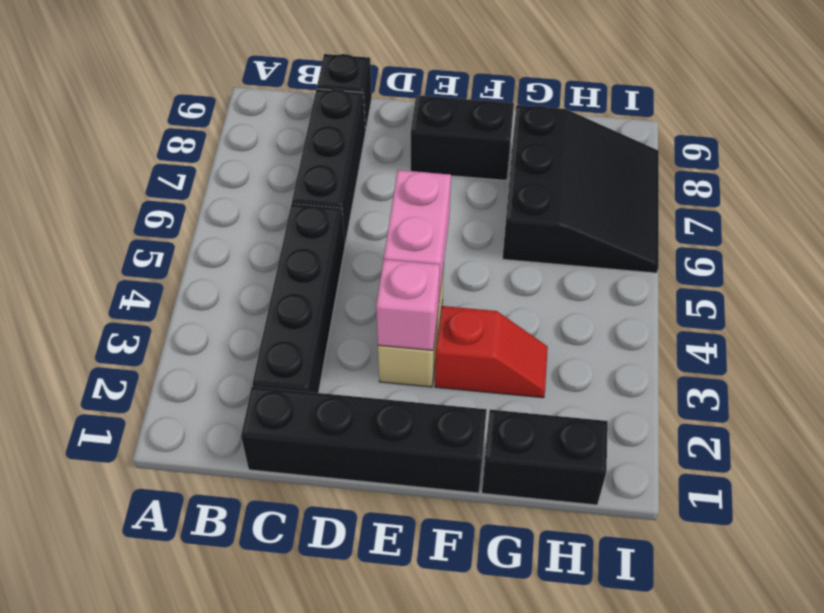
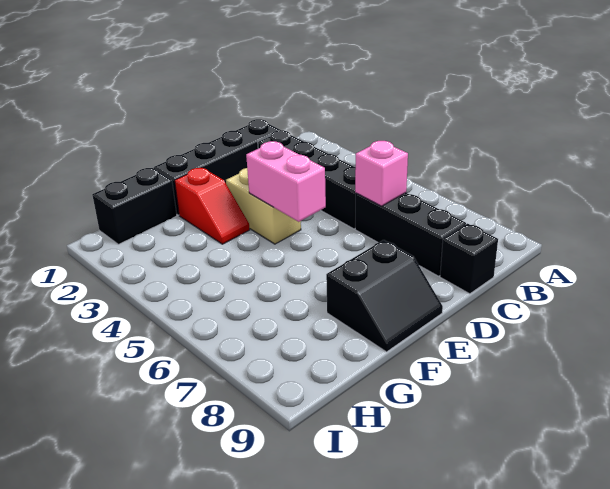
pink 1x1 brick [376,259,440,350] -> pink 1x1 brick moved to [355,141,408,206]
red 1x2 slope [435,306,548,398] -> red 1x2 slope turned to [175,168,250,244]
black 3x3 slope [502,105,659,273] -> none

